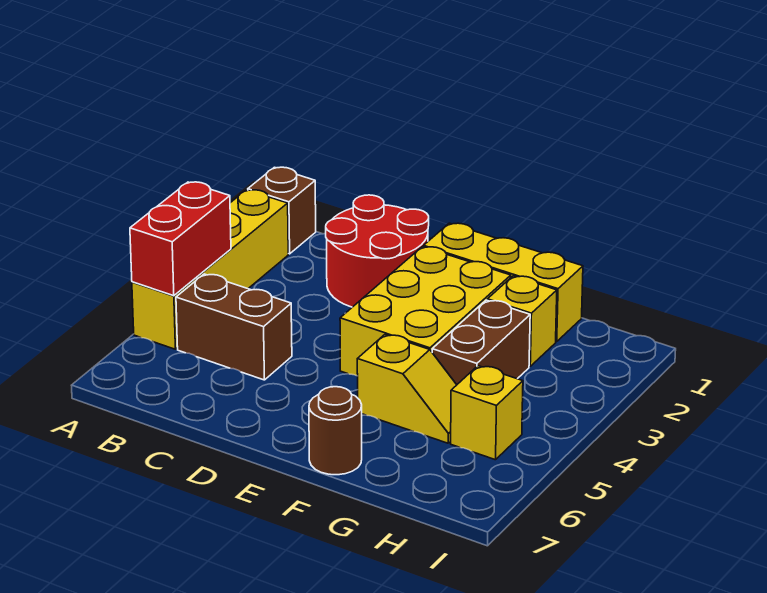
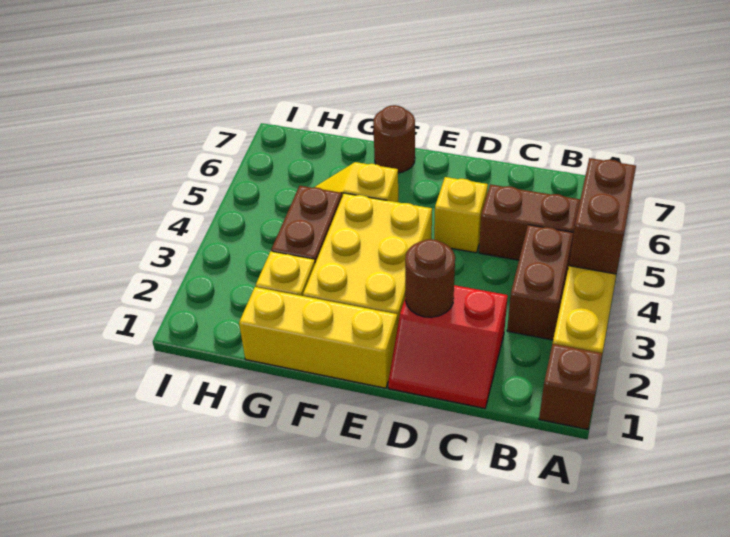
red 1x2 brick [130,182,231,296] -> brown 1x2 brick [569,158,636,274]
none -> brown 1x2 brick [507,225,574,340]
red 2x2 round brick [326,195,429,307] -> red 2x2 slope [388,285,508,408]
none -> brown 1x1 round brick [405,239,455,317]
yellow 1x1 brick [451,366,523,460] -> yellow 1x1 brick moved to [434,177,488,253]

